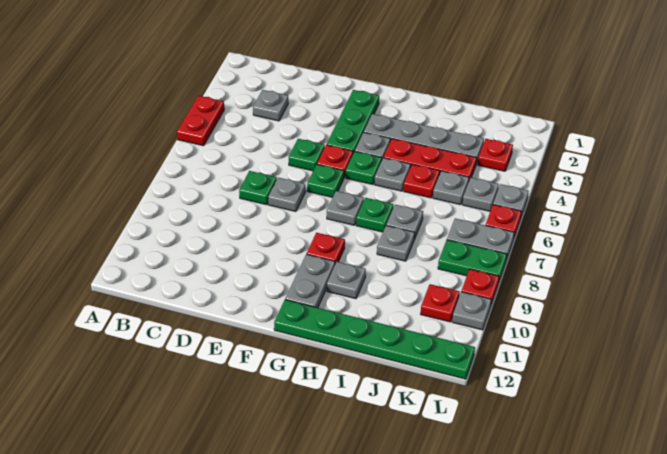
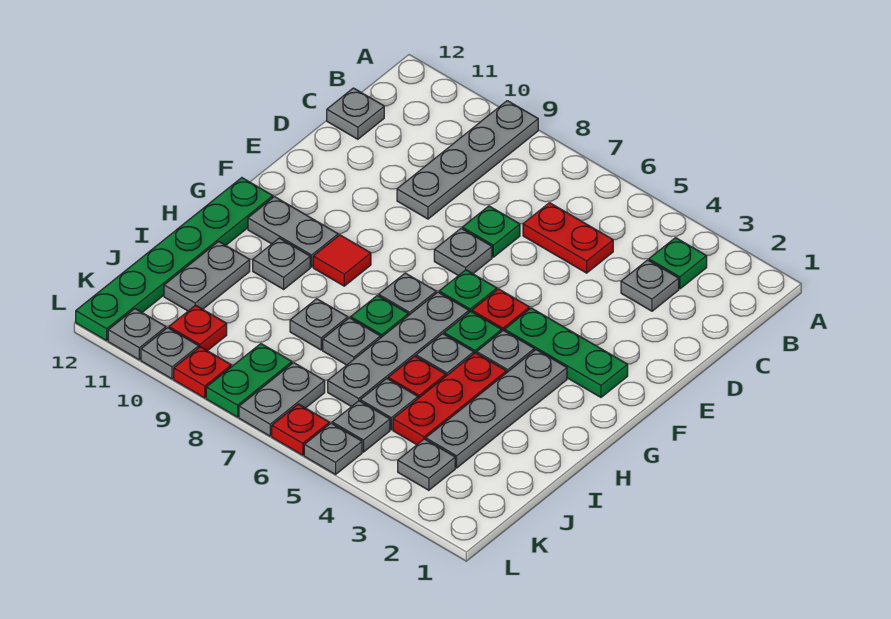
red 1x2 plate [177,96,224,146] -> red 1x2 plate moved to [523,203,613,273]
none -> grey 1x4 plate [397,101,538,219]
none -> grey 1x1 plate [327,88,384,139]
green 1x1 plate [289,139,325,171] -> green 1x1 plate moved to [649,238,707,289]
none -> grey 1x4 plate [328,292,469,407]
red 1x1 plate [307,233,345,264] -> red 1x1 tile [313,235,371,286]
none -> grey 1x2 plate [164,241,250,311]
red 1x1 plate [478,139,513,171] -> grey 1x1 plate [398,439,455,490]
none -> grey 1x1 plate [108,309,166,360]

